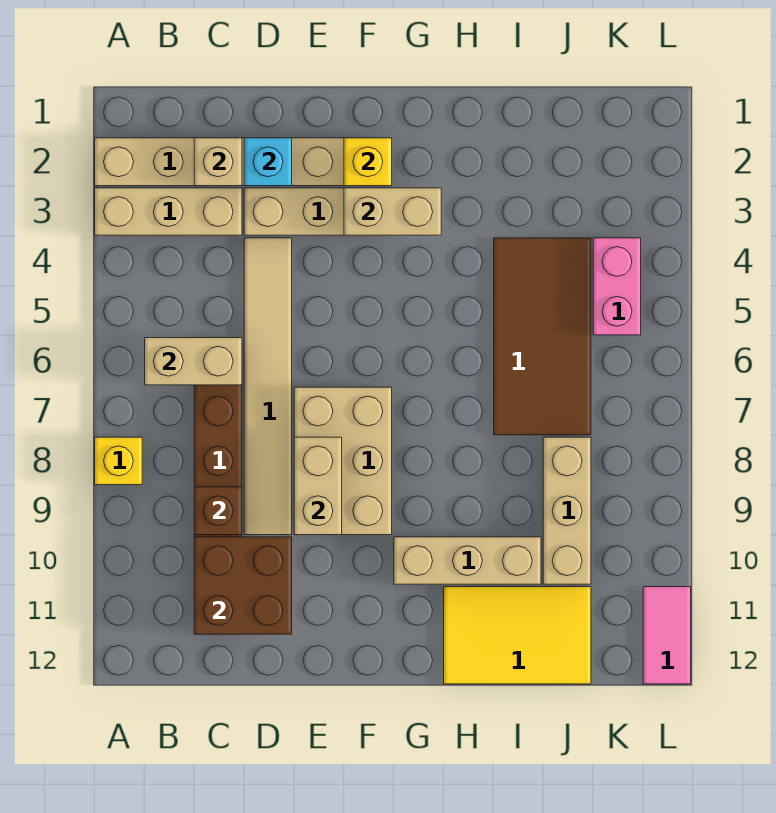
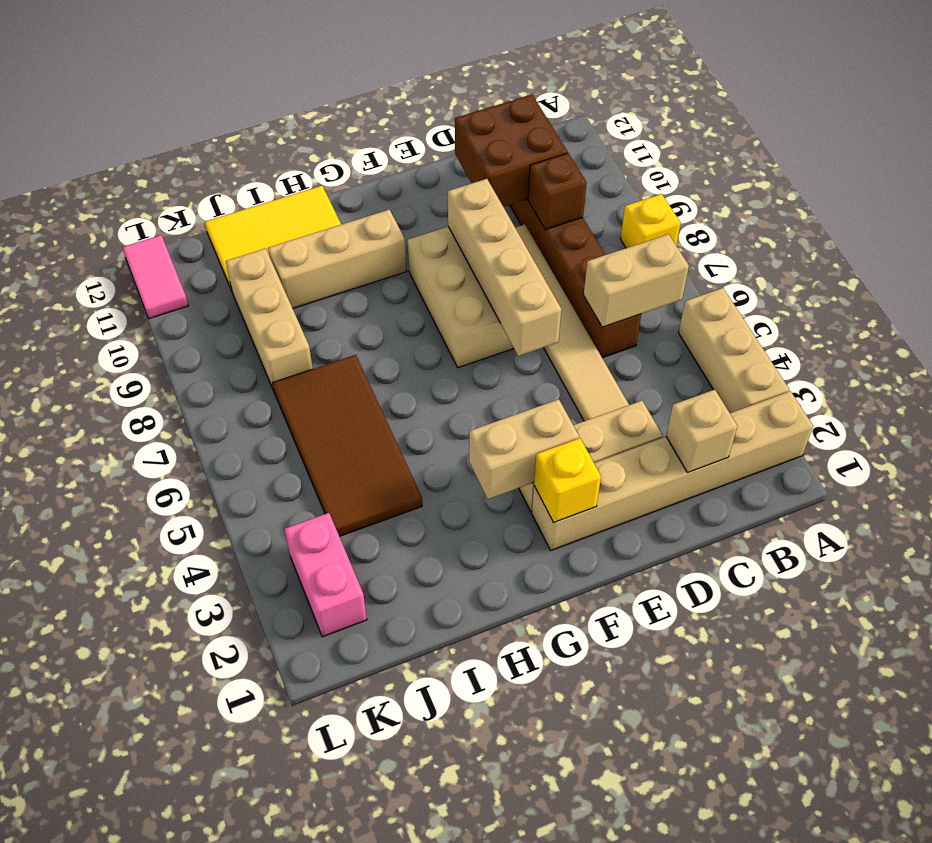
tan 1x3 brick [95,188,242,235] -> tan 1x3 brick turned to [679,288,789,413]
cyan 1x1 brick [244,138,292,186] -> none
tan 1x2 brick [294,437,342,535] -> tan 1x4 brick [448,179,561,356]
pink 1x2 brick [593,238,641,335] -> pink 1x2 brick moved to [284,513,367,637]

